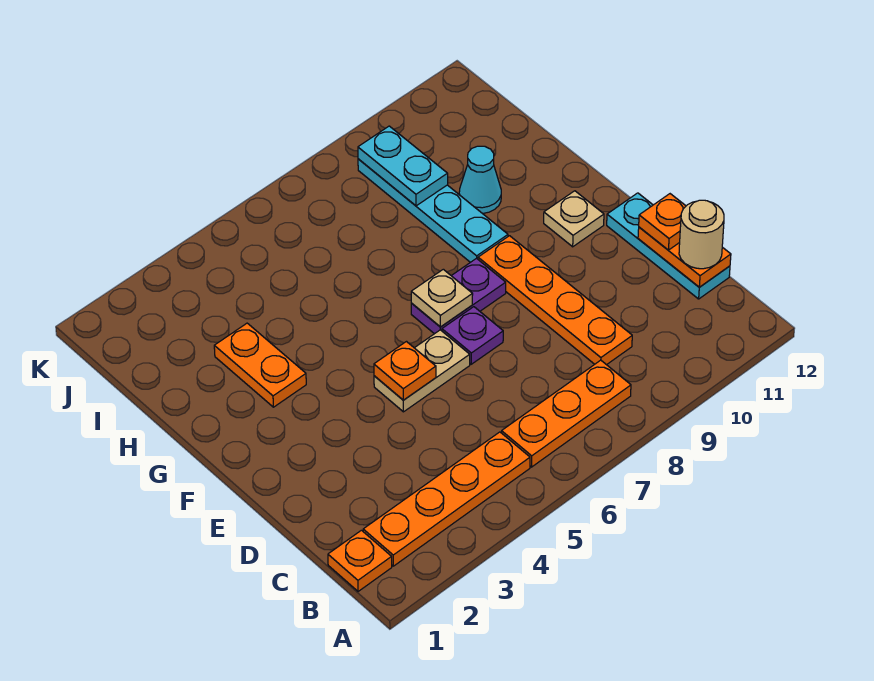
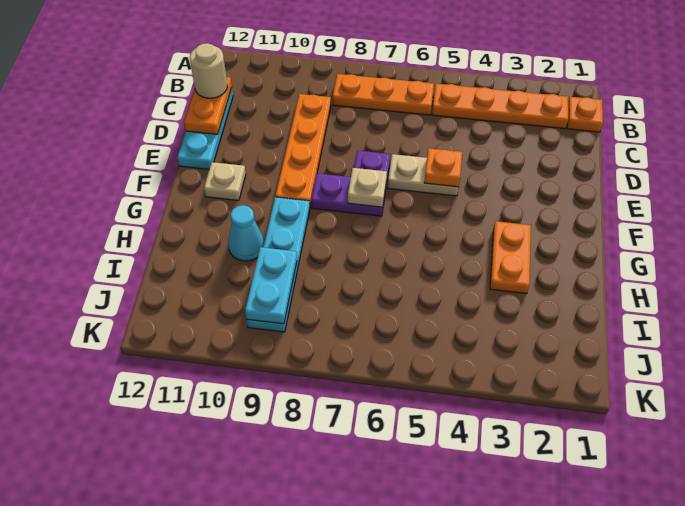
orange 1x1 plate [639,194,686,250] -> none

